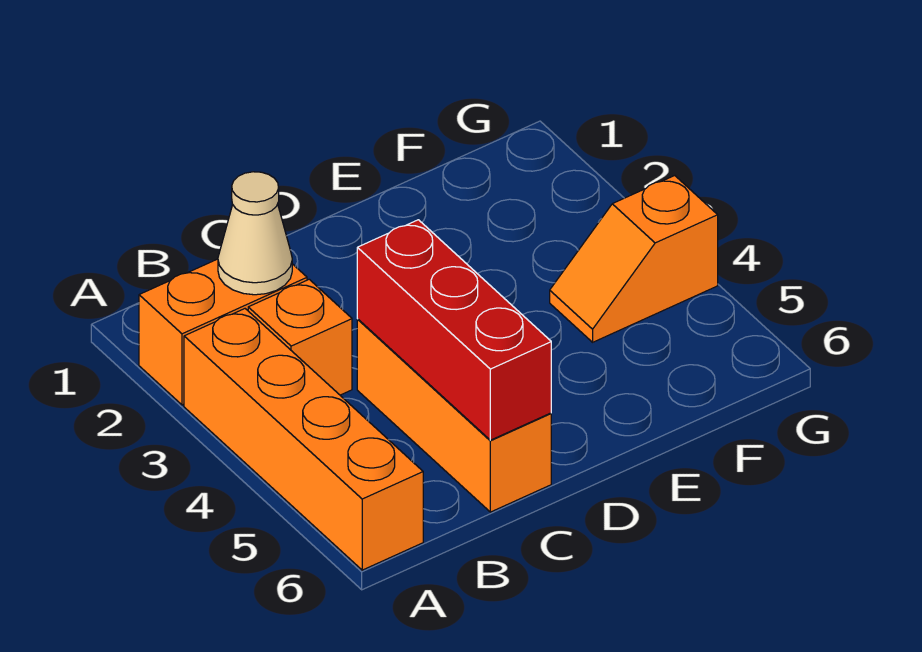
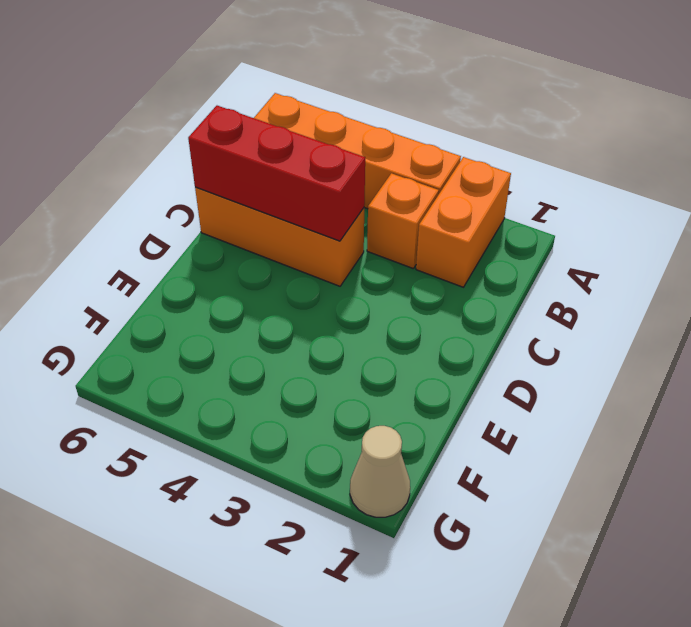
tan 1x1 cone [218,172,292,295] -> tan 1x1 cone moved to [350,426,410,517]
orange 1x2 slope [550,176,718,342] -> none

